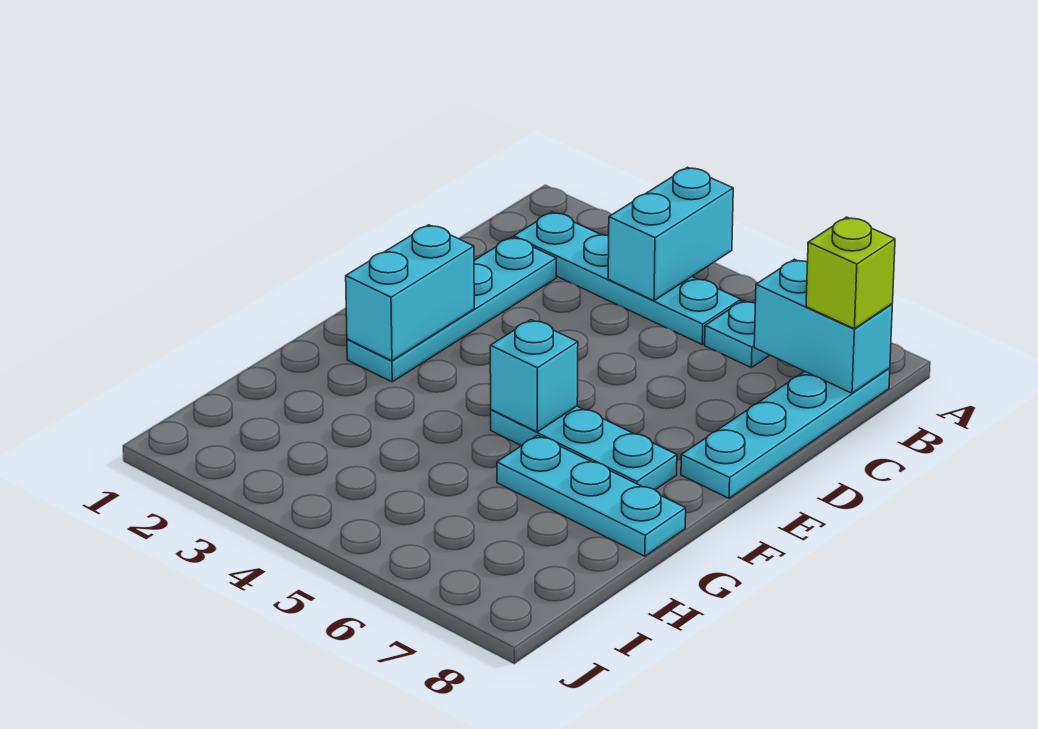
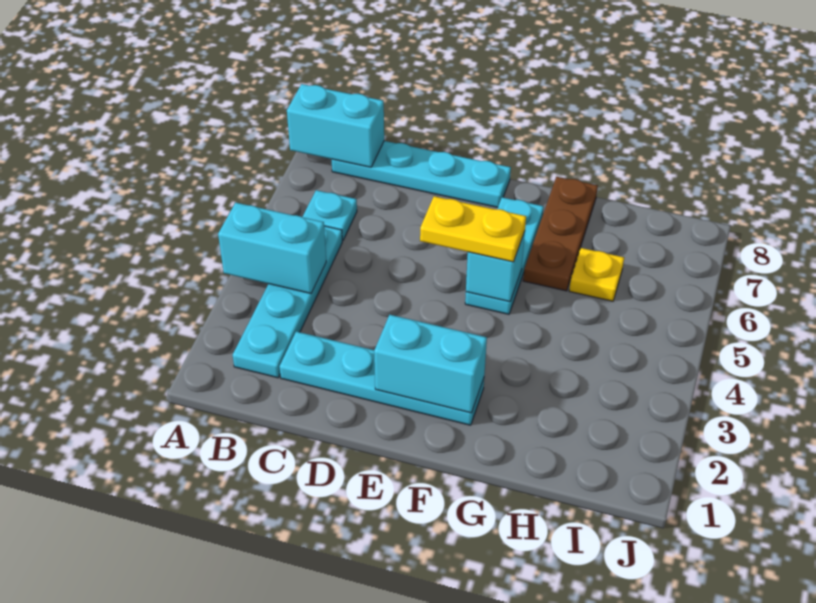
cyan 1x2 brick [754,259,892,393] -> cyan 1x2 brick turned to [287,84,384,167]
lime 1x1 brick [806,217,895,329] -> none
none -> yellow 1x2 plate [420,196,526,262]
cyan 1x3 plate [497,435,686,556] -> brown 1x3 plate [523,177,598,291]
none -> yellow 1x1 plate [569,248,624,301]

